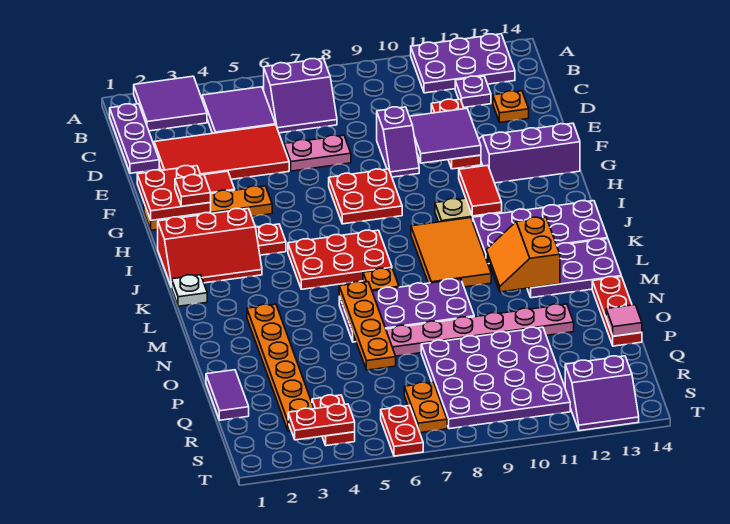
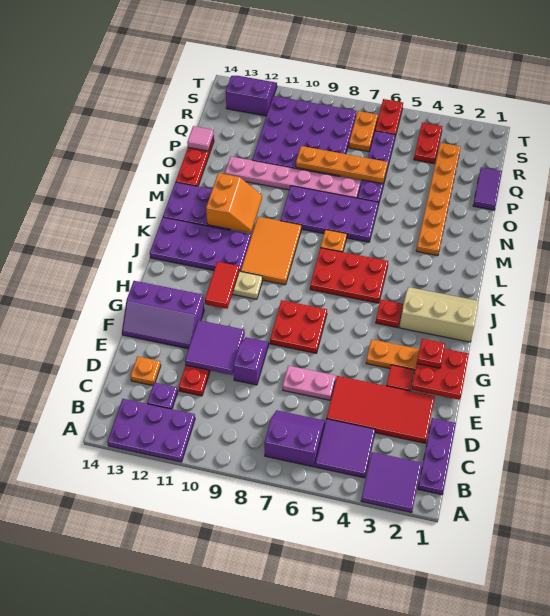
red 2x3 slope [158,208,262,287] -> tan 2x3 slope [399,287,478,342]
white 1x1 plate [172,275,207,306] -> none
orange 1x4 plate [339,282,396,370] -> orange 1x4 plate turned to [296,146,388,184]
none -> purple 1x4 plate [357,131,395,204]
red 1x2 plate [288,404,355,440] -> none

